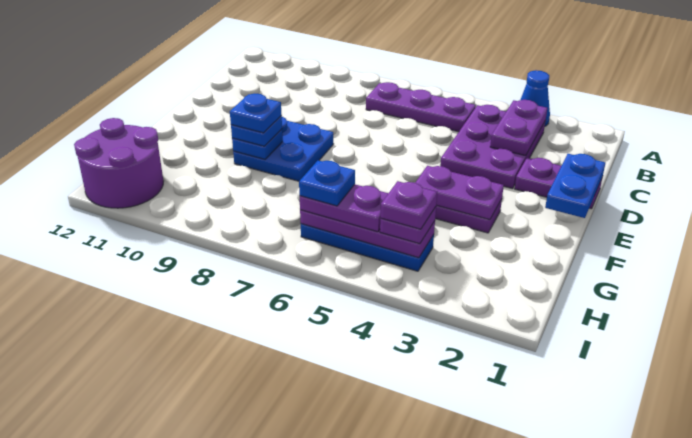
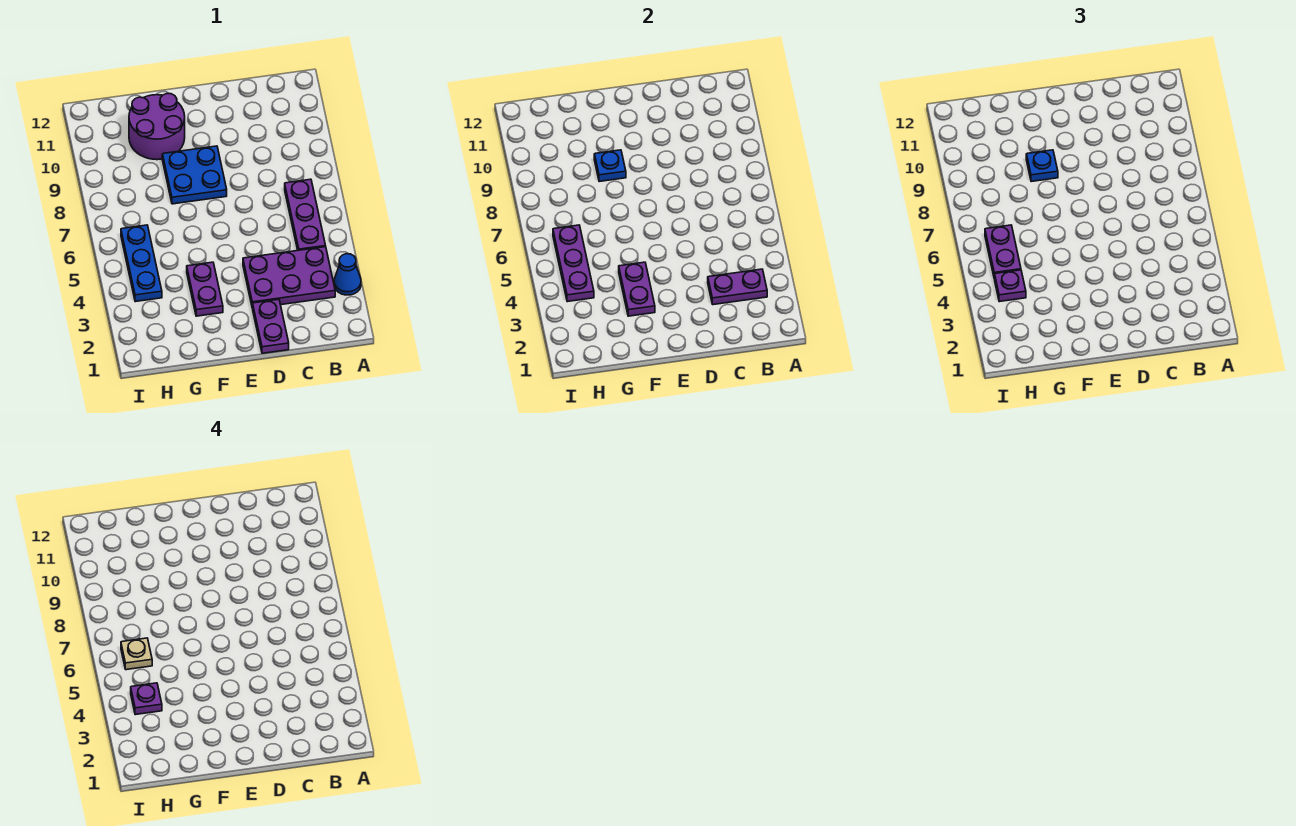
blue 1x2 plate [545,154,605,218] -> none
blue 1x1 plate [230,94,282,133] -> none
blue 1x1 plate [299,160,355,206] -> tan 1x1 plate [121,638,152,670]
purple 2x2 round brick [74,118,163,208] -> purple 2x2 round brick moved to [129,93,185,160]

